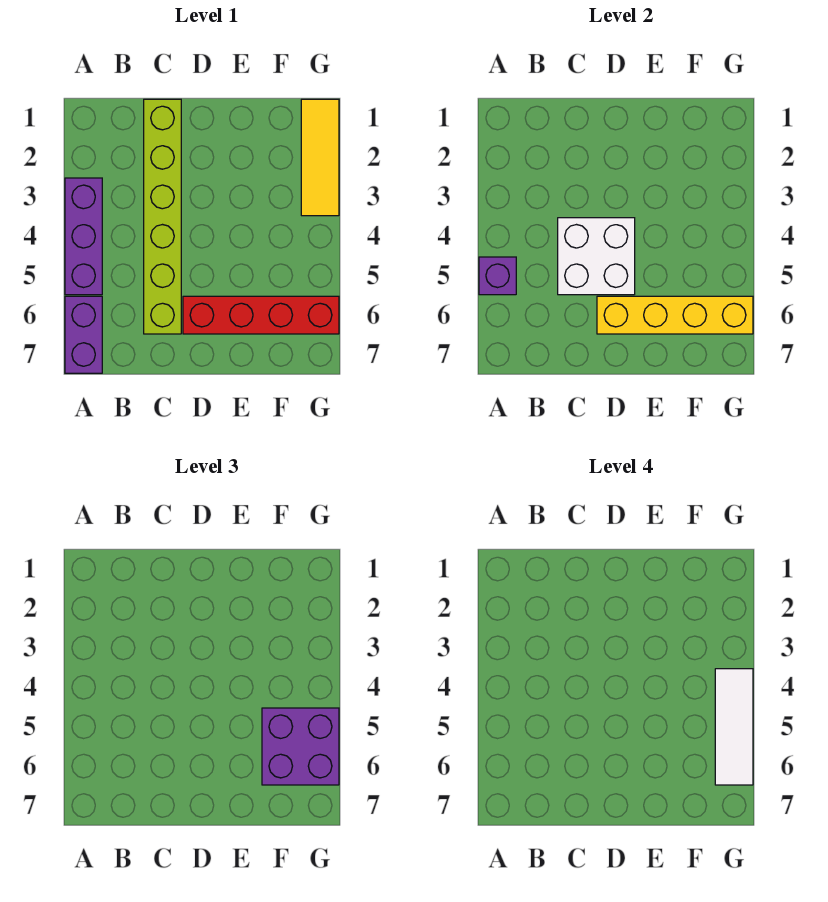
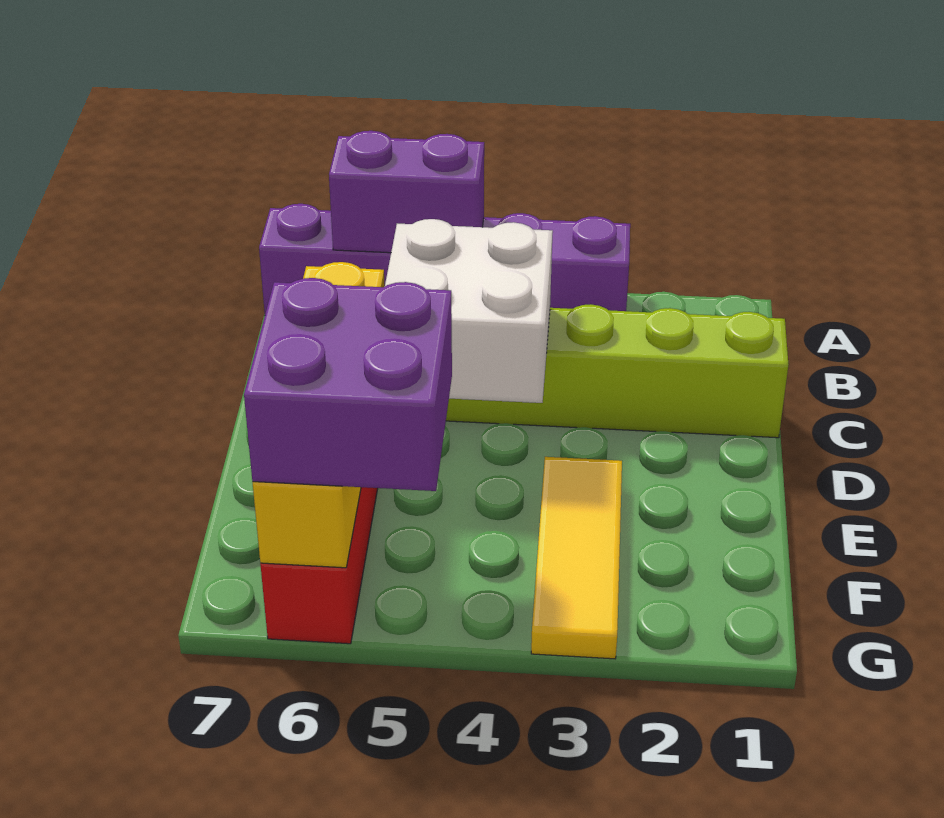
purple 1x1 brick [479,257,516,295] -> purple 1x2 brick [329,131,484,253]
yellow 1x3 tile [301,99,339,216] -> yellow 1x3 tile turned to [531,457,622,659]
white 1x3 tile [715,669,753,785] -> none

